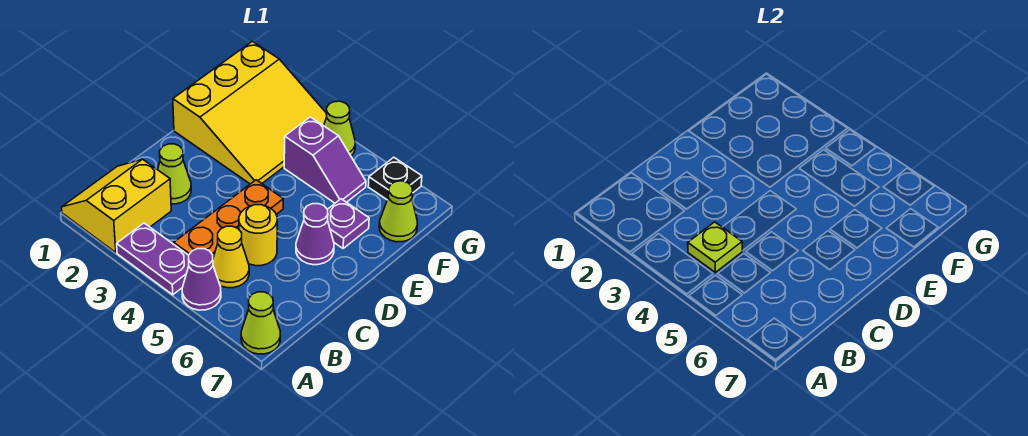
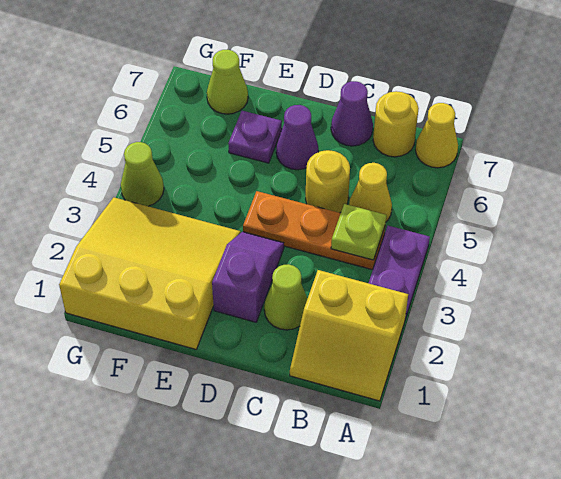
purple 1x1 cone [182,249,221,310] -> purple 1x1 cone moved to [331,81,373,146]
lime 1x1 cone [241,292,281,354] -> yellow 1x1 cone [416,103,458,168]
none -> yellow 1x1 round brick [373,91,419,157]
purple 1x2 slope [284,117,366,203] -> purple 1x2 slope moved to [212,232,284,322]
black 1x1 plate [368,157,422,200] -> none

